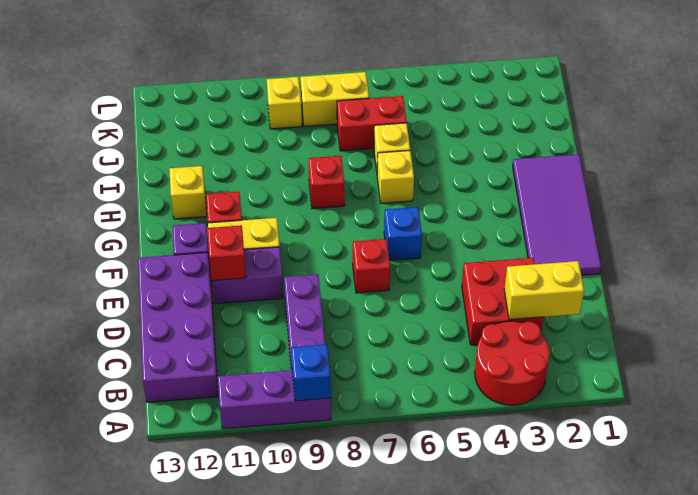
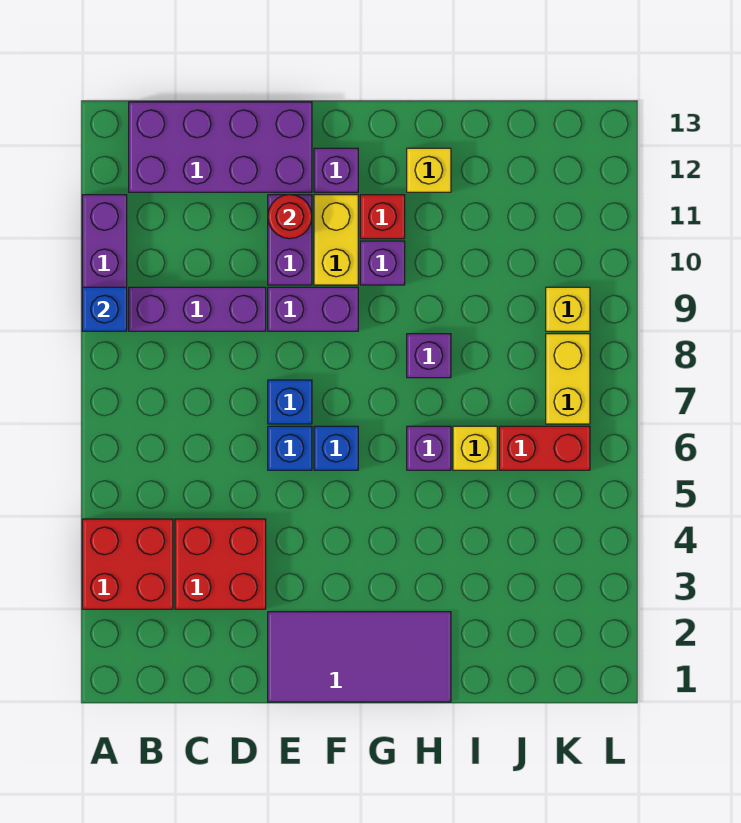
red 2x2 round brick [475,321,549,405] -> red 2x2 brick [82,519,173,609]
yellow 1x2 brick [504,261,584,320] -> none
none -> blue 1x1 brick [268,426,312,470]
red 1x1 brick [353,239,390,293] -> blue 1x1 brick [268,380,312,424]
none -> purple 1x2 brick [268,287,358,331]
red 1x1 brick [207,225,246,281] -> red 1x1 round brick [268,195,312,239]
none -> purple 1x1 brick [360,241,405,285]
yellow 1x1 brick [377,150,414,203] -> purple 1x1 brick [407,426,451,470]
red 1x1 brick [309,156,345,209] -> purple 1x1 brick [407,334,451,378]
red 1x2 brick [337,96,407,151] -> red 1x2 brick turned to [499,426,590,470]

